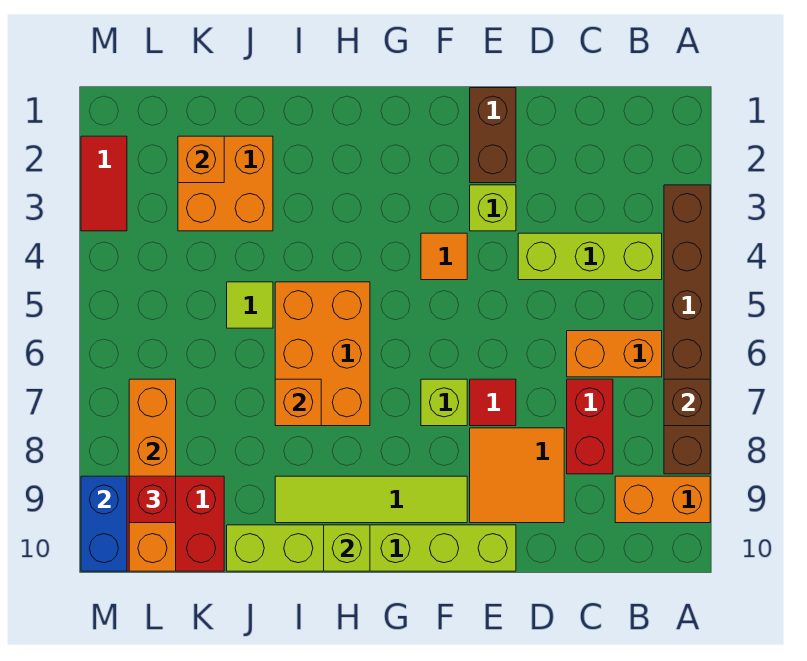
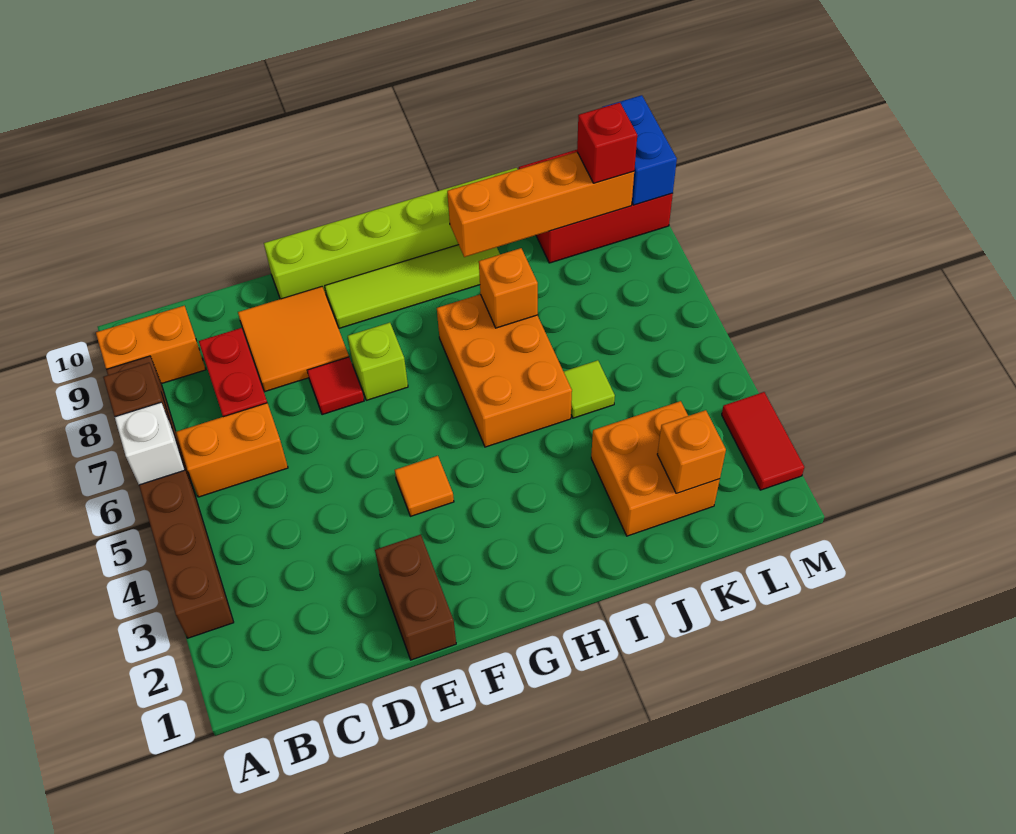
none -> white 1x1 brick [115,402,185,485]
lime 1x3 brick [518,233,662,280] -> none
lime 1x1 brick [470,185,516,231] -> none
lime 1x1 brick [324,525,370,571] -> none
orange 1x4 brick [129,379,176,571] -> orange 1x4 brick turned to [447,152,634,257]

